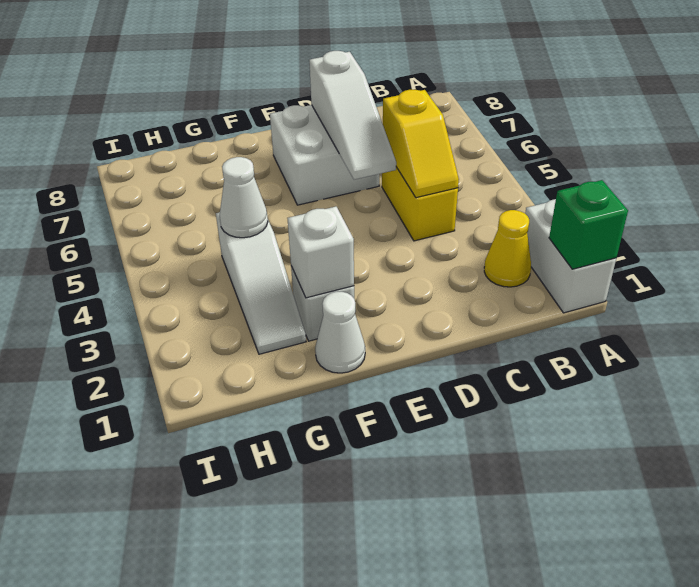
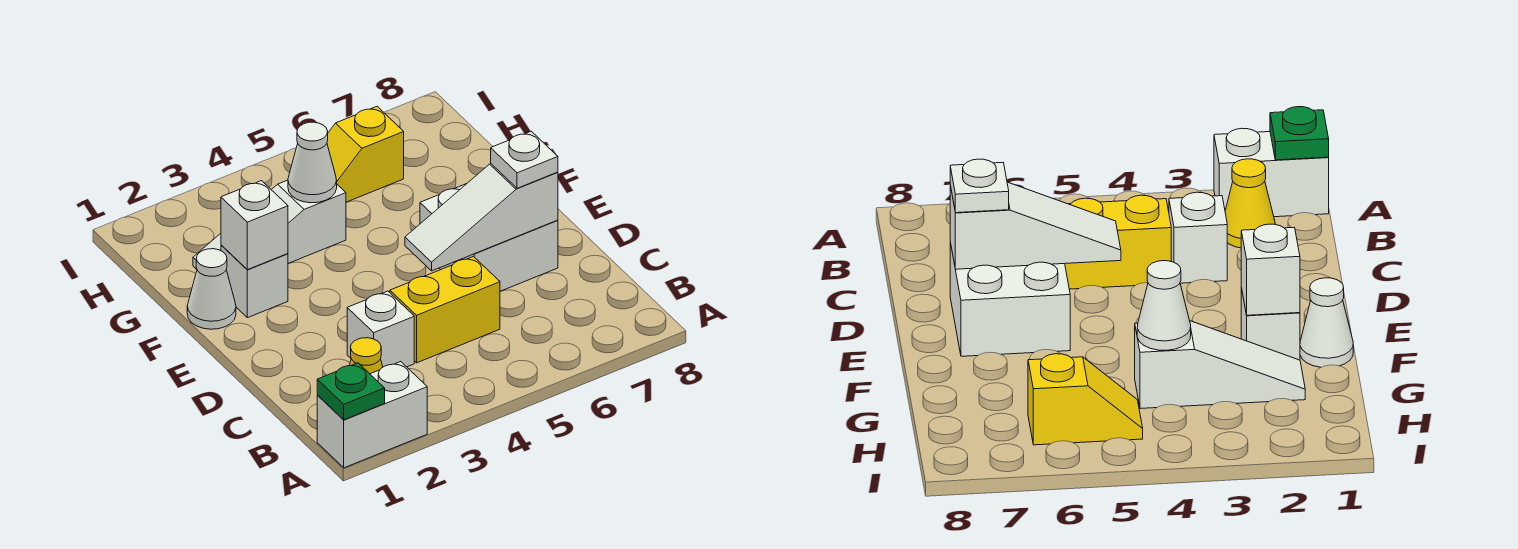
green 1x1 brick [549,180,628,269] -> green 1x1 plate [317,363,385,420]
none -> white 1x1 brick [347,291,414,367]
yellow 1x2 slope [383,90,459,198] -> yellow 1x2 slope moved to [327,107,404,202]
none -> white 1x1 plate [491,131,558,188]

